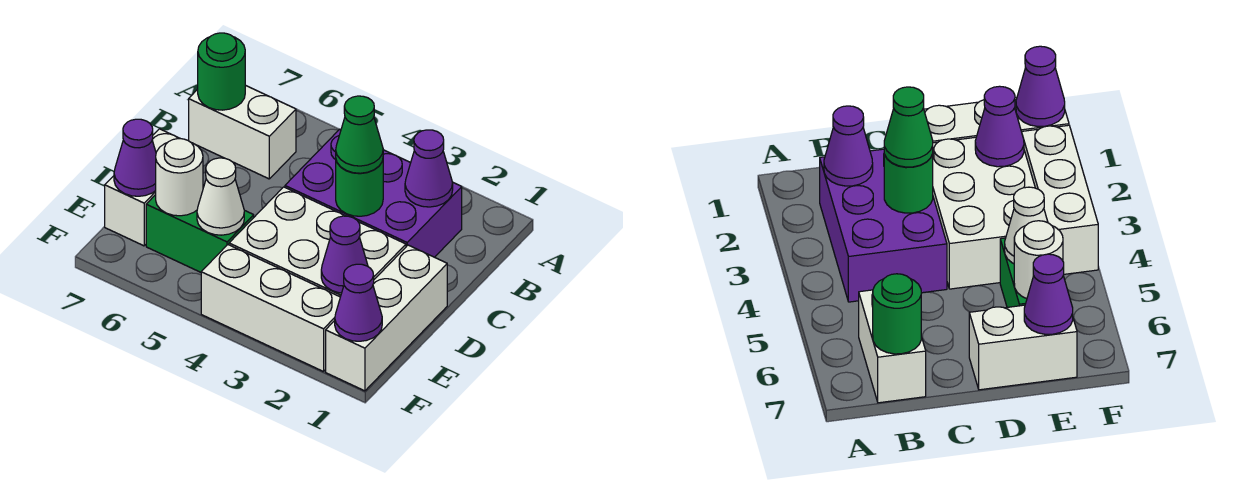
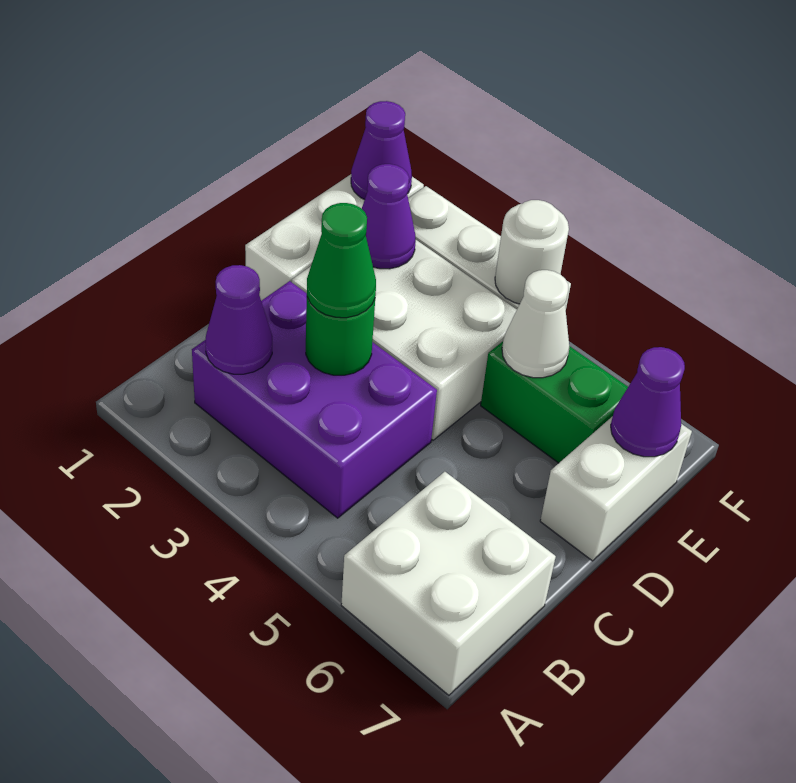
white 1x2 brick [189,85,296,179] -> white 2x2 brick [341,472,556,695]
green 1x1 round brick [198,33,245,110] -> none
white 1x1 round brick [156,139,203,216] -> white 1x1 round brick moved to [495,200,569,304]

